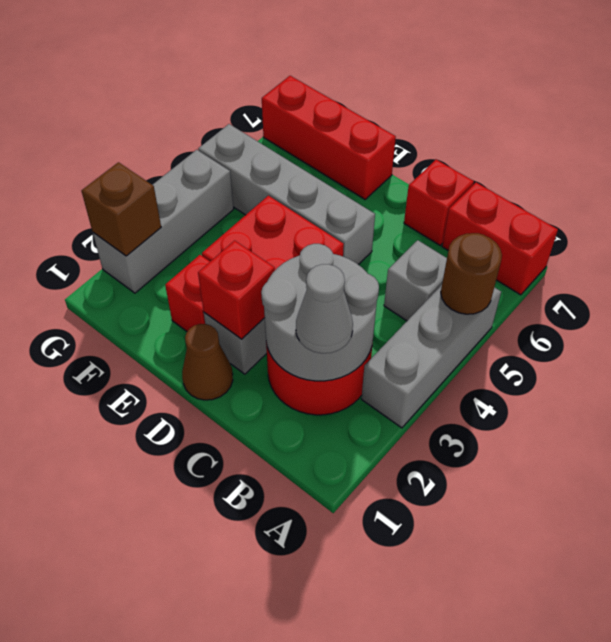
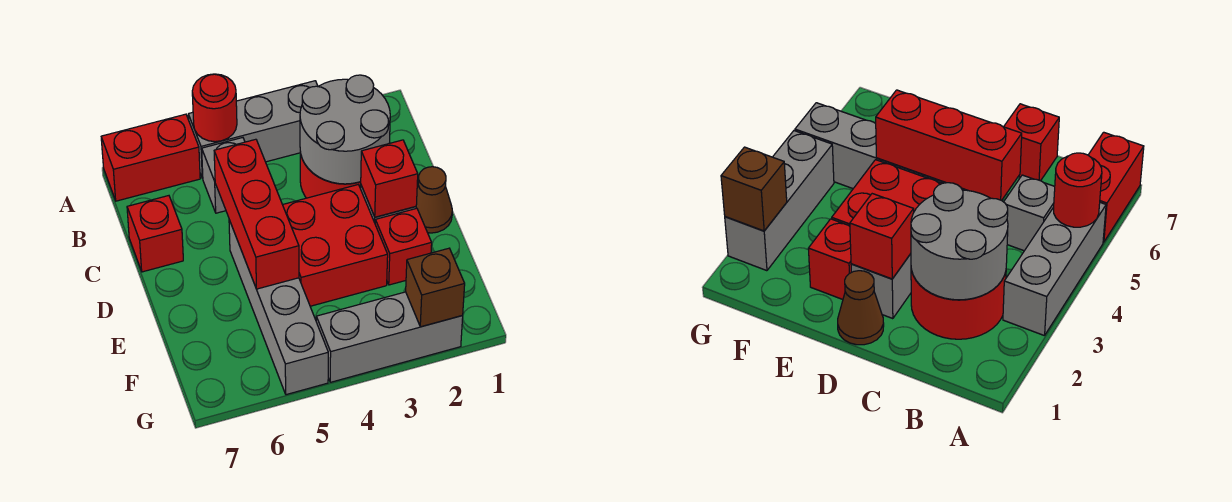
brown 1x1 round brick [441,233,502,314] -> red 1x1 round brick [192,74,237,142]
red 1x2 brick [442,183,558,295] -> red 1x2 brick turned to [101,114,200,201]
grey 1x1 cone [296,264,353,353] -> none
red 1x3 brick [262,76,396,199] -> red 1x3 brick moved to [214,139,299,289]

